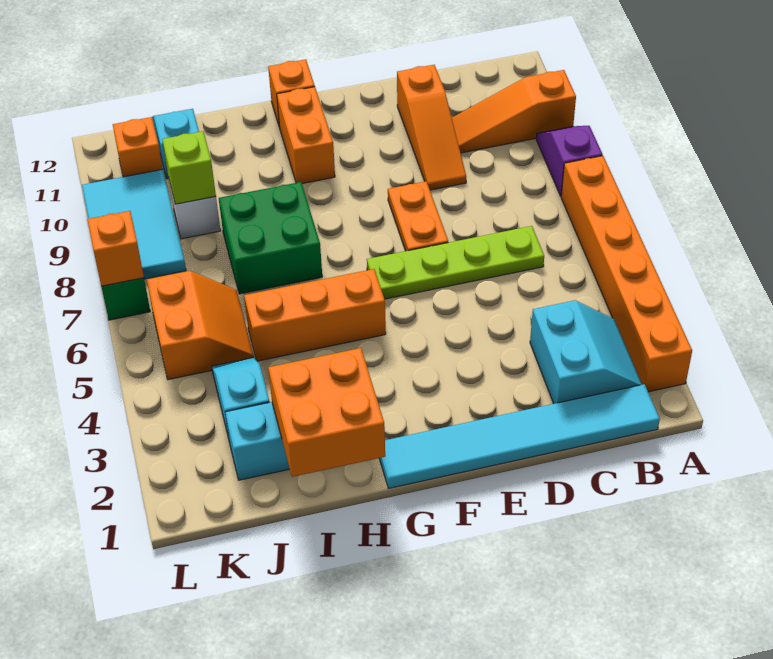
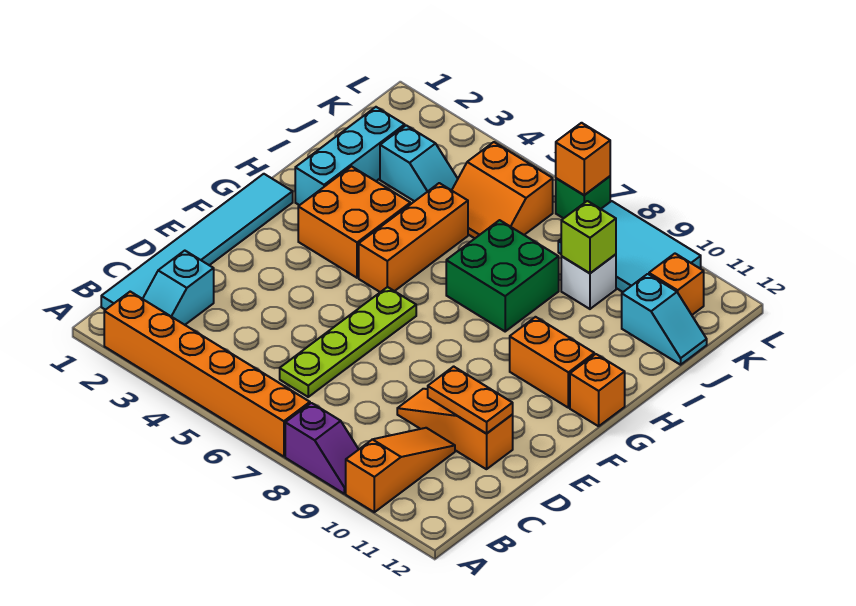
cyan 2x2 slope [530,300,642,404] -> cyan 1x2 slope [143,251,214,325]
orange 1x2 plate [388,181,448,251] -> orange 1x2 plate moved to [428,366,513,433]
orange 2x2 brick [268,348,385,477] -> orange 2x2 brick moved to [298,166,410,278]

